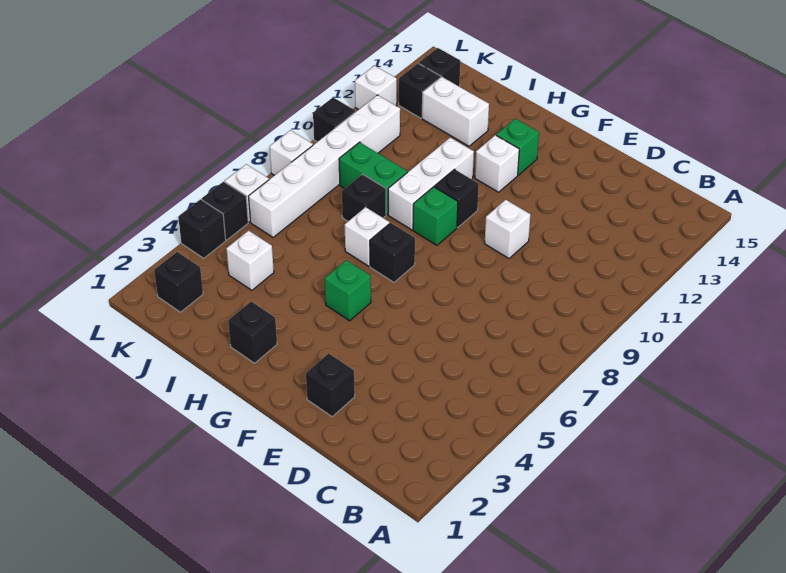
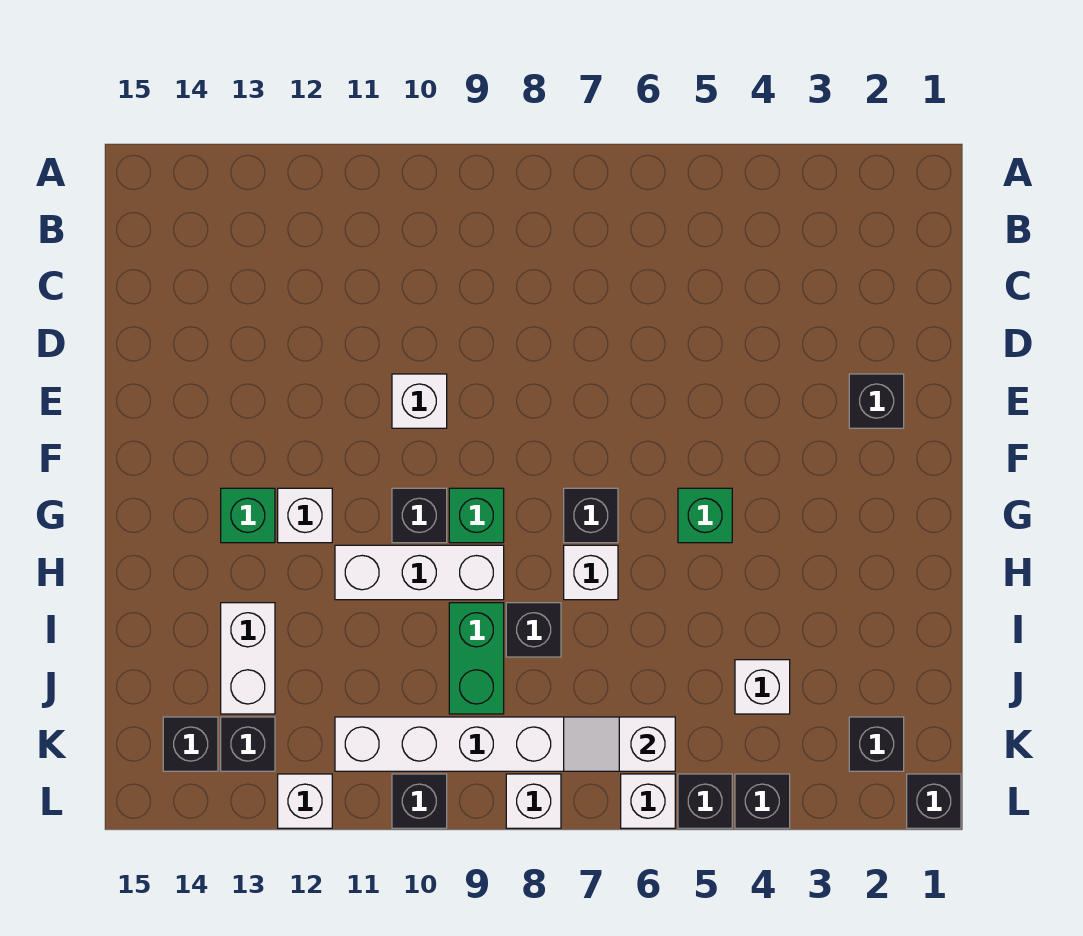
black 1x1 brick [228,301,277,363] -> black 1x1 brick moved to [907,774,961,828]
none -> white 1x2 slope [564,717,675,771]

